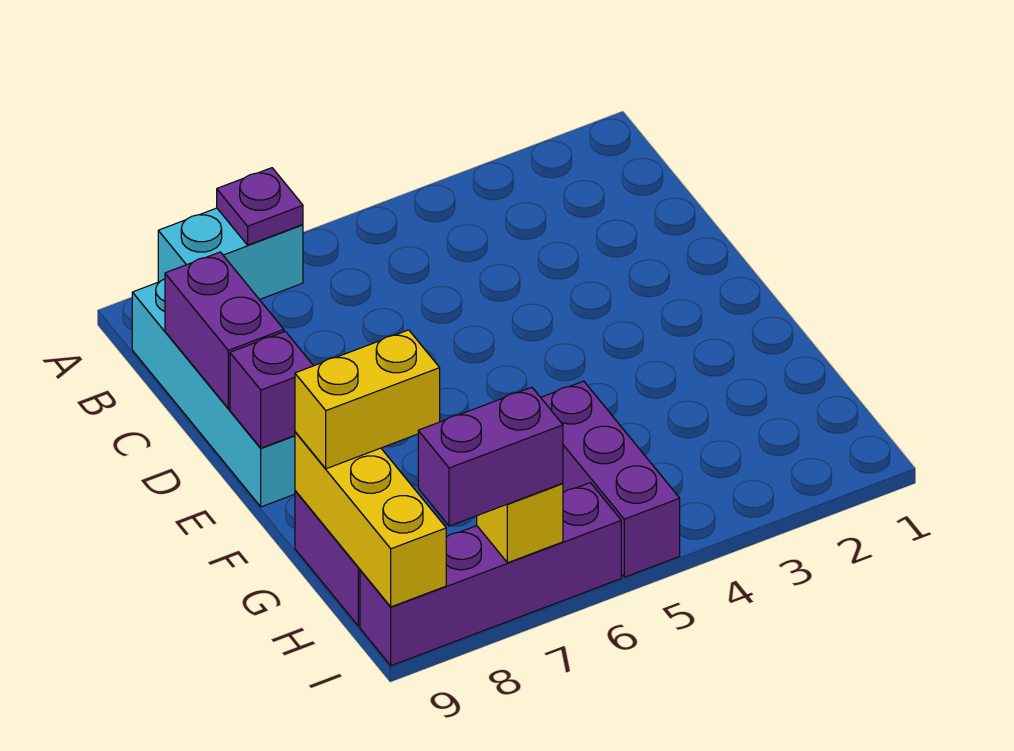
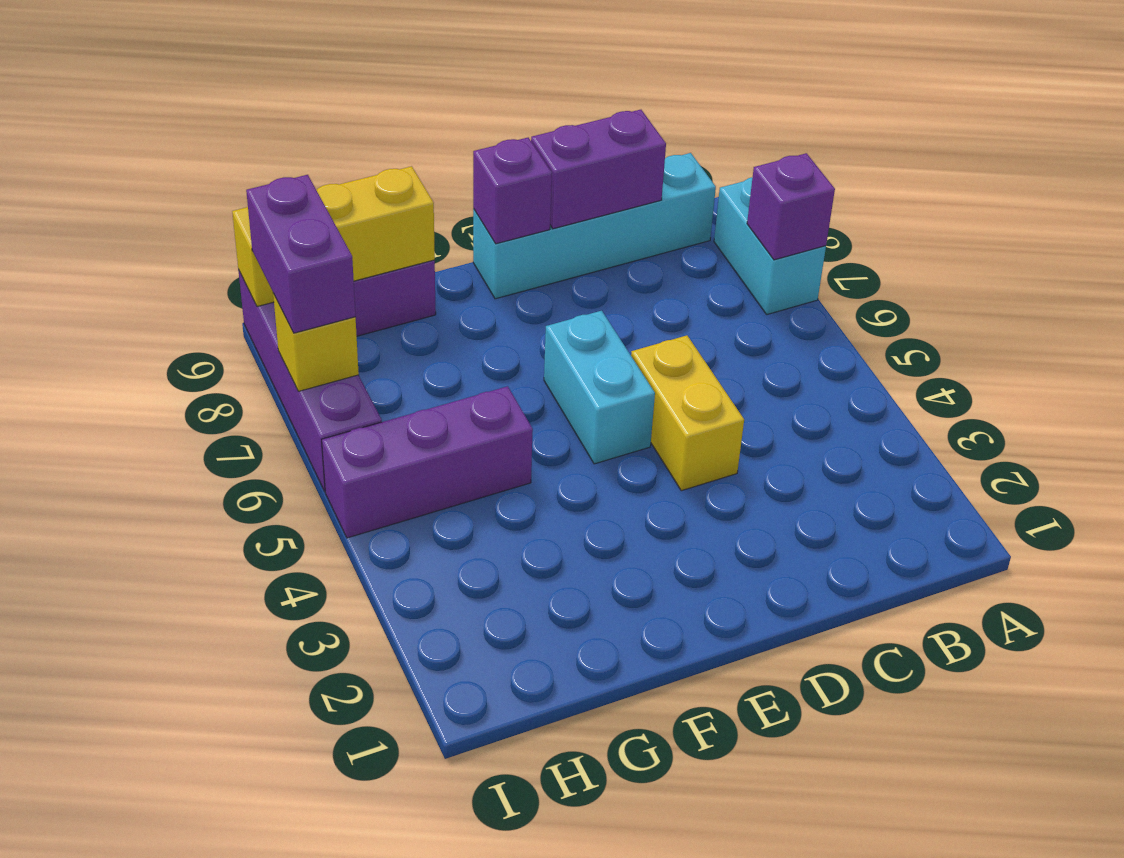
purple 1x1 plate [217,168,303,245] -> purple 1x1 brick [747,153,835,260]
none -> cyan 1x2 brick [544,311,655,464]
yellow 1x2 brick [295,330,440,469] -> yellow 1x2 brick moved to [631,335,744,491]

